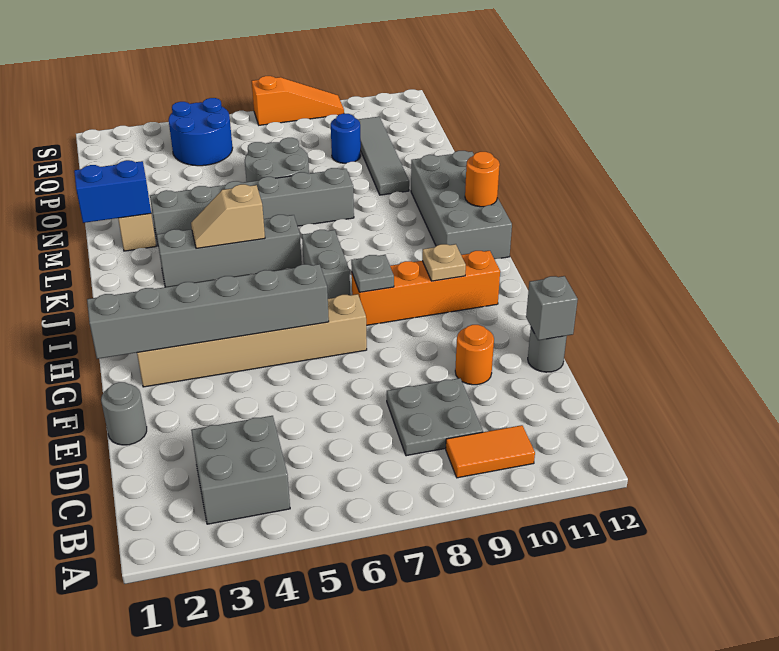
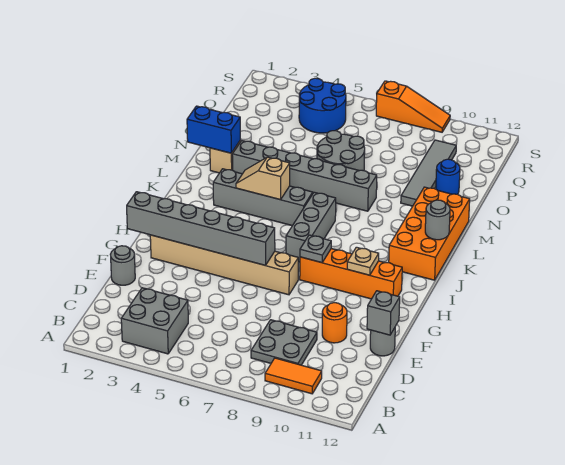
grey 1x2 brick [302,230,350,299] -> grey 1x3 brick [286,192,336,262]
grey 2x4 brick [411,151,512,259] -> orange 2x4 brick [389,187,470,280]
orange 1x1 round brick [465,152,500,207] -> grey 1x1 round brick [425,200,450,240]
blue 1x1 round brick [331,114,361,163] -> blue 1x1 round brick moved to [436,159,460,194]

